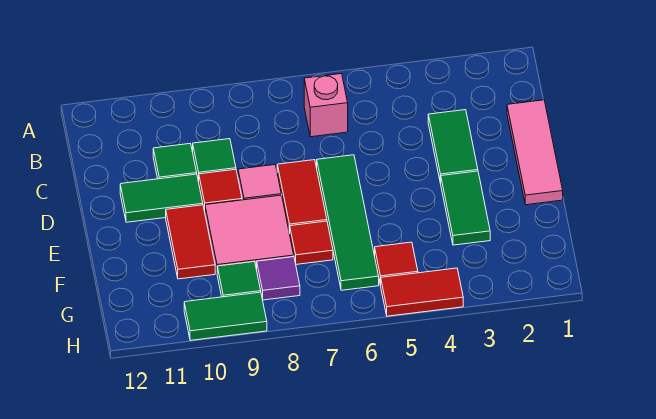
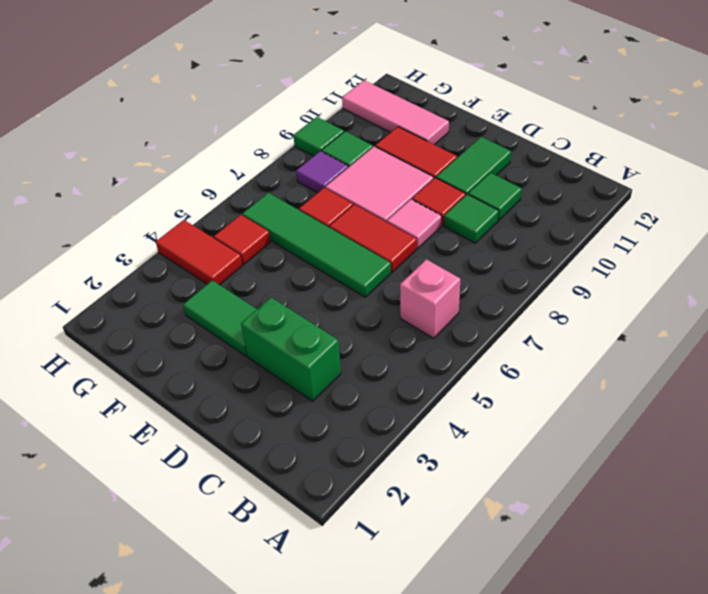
pink 1x3 tile [507,100,563,205] -> pink 1x3 tile moved to [342,80,449,145]
green 1x2 tile [428,110,478,183] -> green 1x2 brick [241,298,341,401]
red 1x2 tile [381,268,463,316] -> red 1x2 tile turned to [156,220,242,285]
green 1x2 tile [184,292,267,340] -> green 1x1 tile [293,117,344,156]

